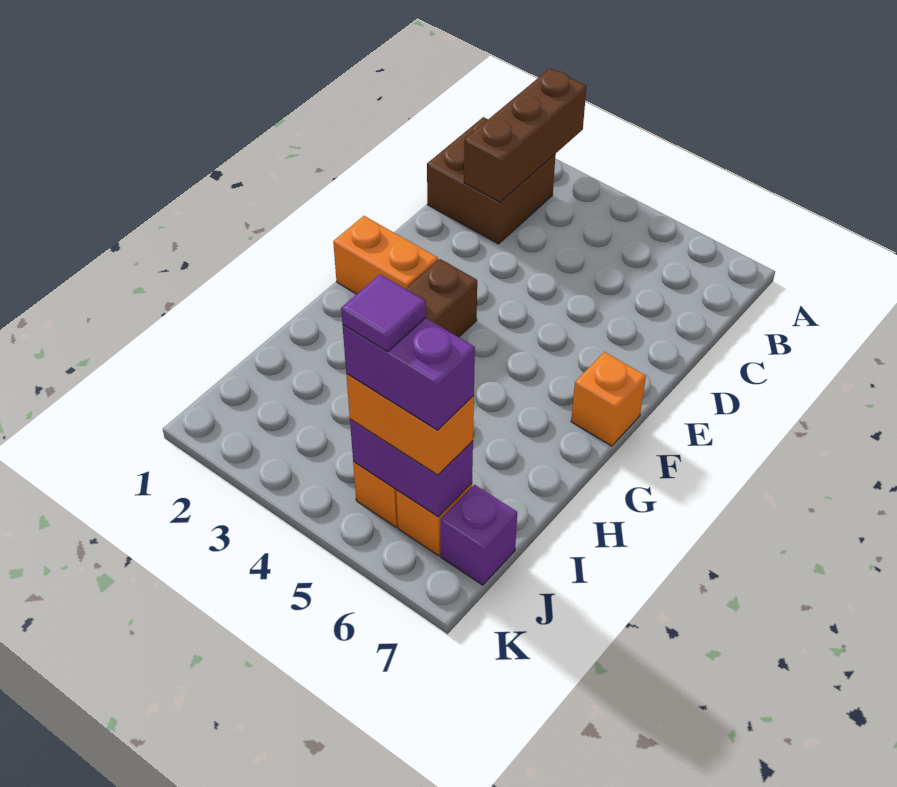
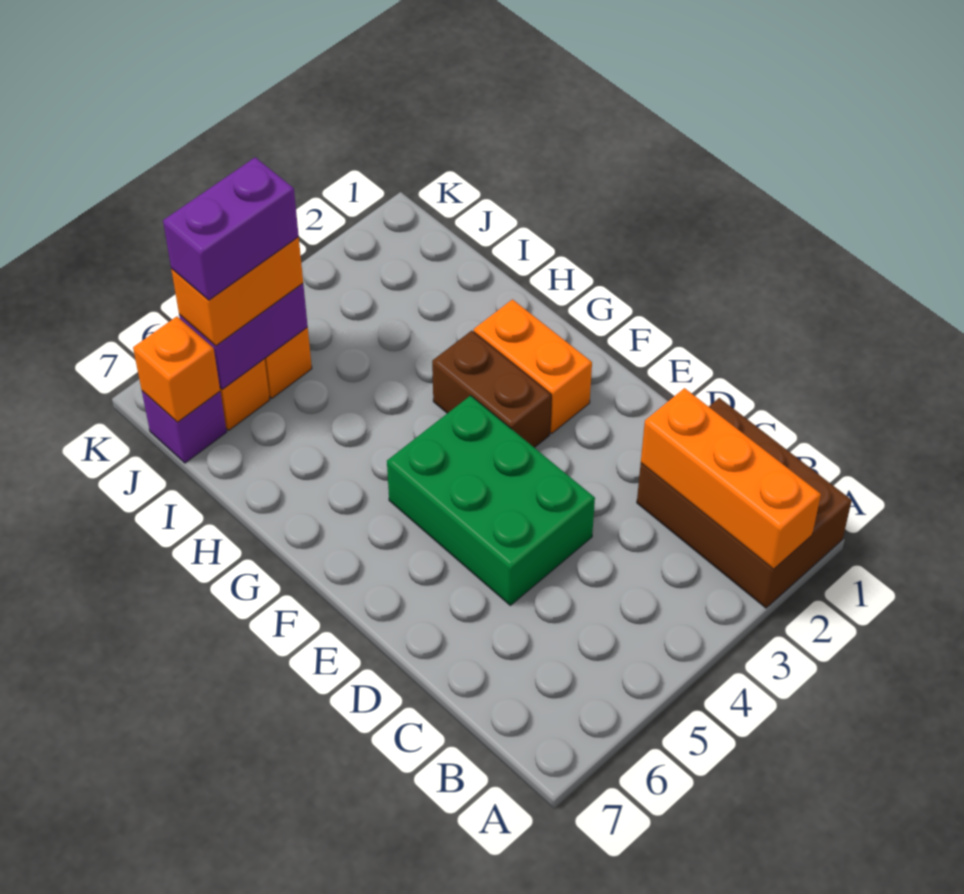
brown 1x3 brick [464,68,587,202] -> orange 1x3 brick [641,388,821,569]
brown 2x2 brick [427,117,556,244] -> brown 2x3 brick [637,398,852,608]
none -> green 2x3 brick [387,396,595,605]
orange 1x2 brick [333,216,438,294] -> orange 1x2 brick turned to [474,300,592,433]
orange 1x1 brick [571,352,646,446] -> orange 1x1 brick moved to [133,316,220,422]
purple 1x1 tile [341,274,426,352] -> none

